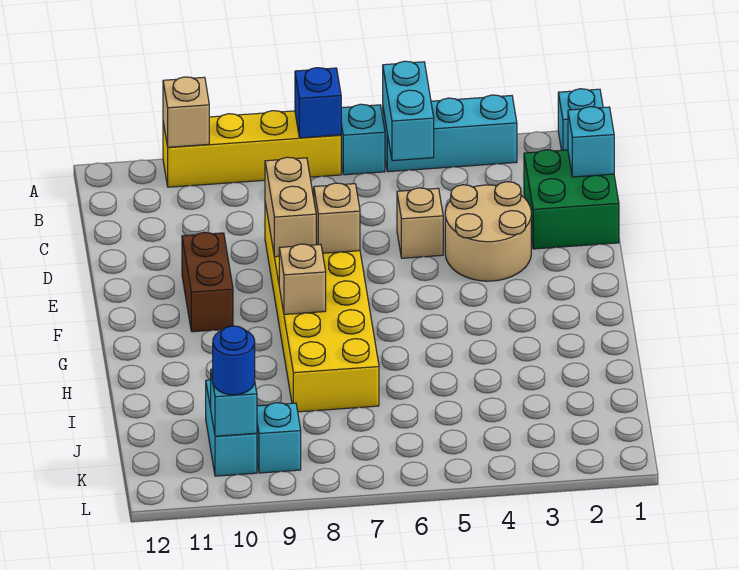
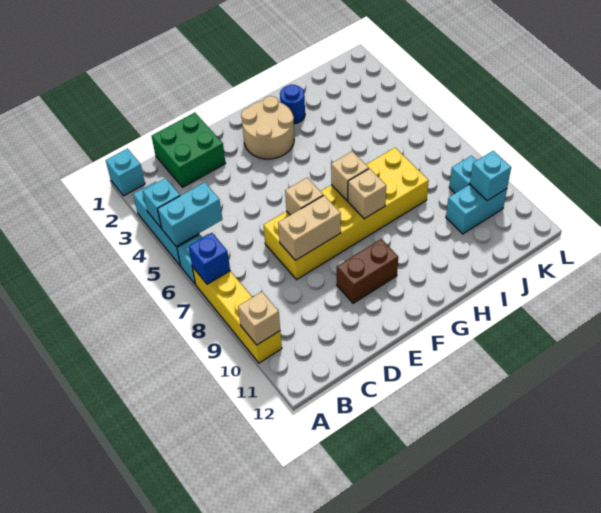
cyan 1x1 brick [568,107,614,177] -> cyan 1x1 brick moved to [143,178,180,228]
tan 2x2 round brick [445,182,531,281] -> tan 2x2 round brick moved to [241,96,294,159]
tan 1x1 brick [397,188,443,258] -> tan 1x1 brick moved to [331,151,369,201]
blue 1x1 round brick [213,326,255,395] -> blue 1x1 round brick moved to [280,84,305,124]

